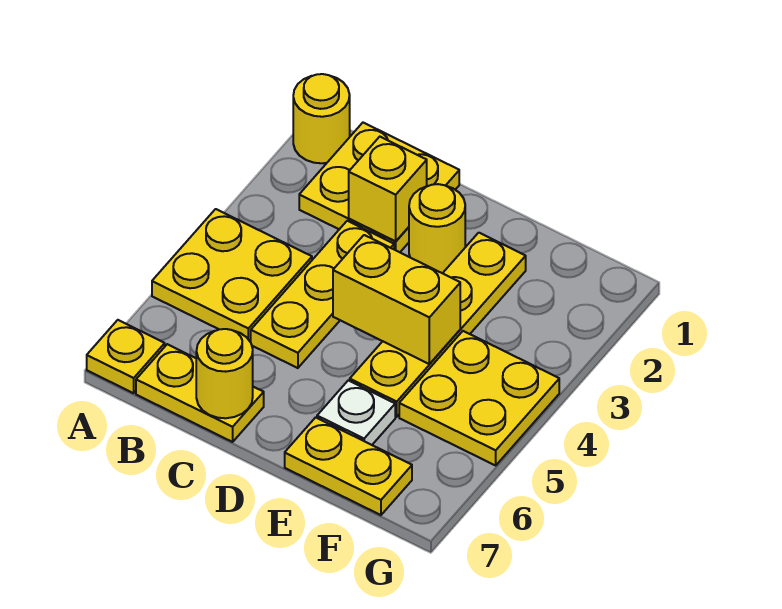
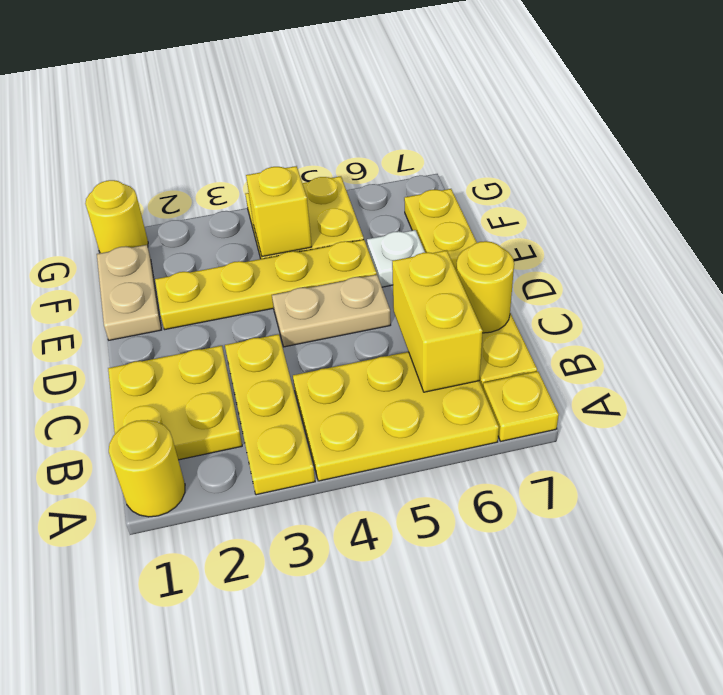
yellow 2x2 plate [152,209,312,342] -> yellow 2x3 plate [293,352,499,481]
yellow 1x1 brick [349,137,427,241] -> yellow 1x1 brick moved to [246,166,312,257]
yellow 1x3 plate [251,221,394,368] -> yellow 1x3 plate turned to [225,334,315,495]
yellow 1x1 round brick [409,184,465,273] -> yellow 1x1 round brick moved to [85,180,148,253]
none -> tan 1x2 plate [272,275,391,347]
yellow 1x2 brick [333,235,460,364] -> yellow 1x2 brick moved to [392,250,483,392]
none -> tan 1x2 plate [97,245,161,340]

